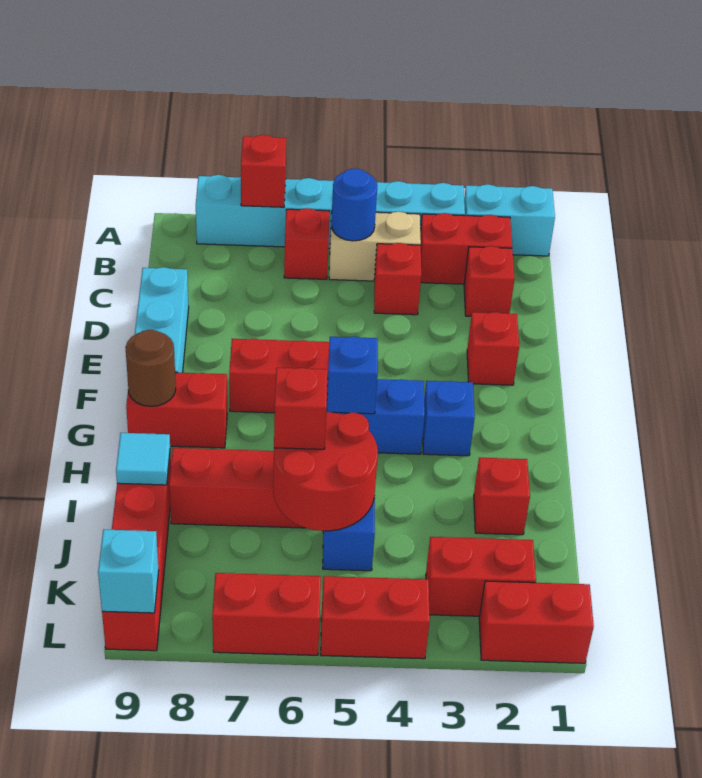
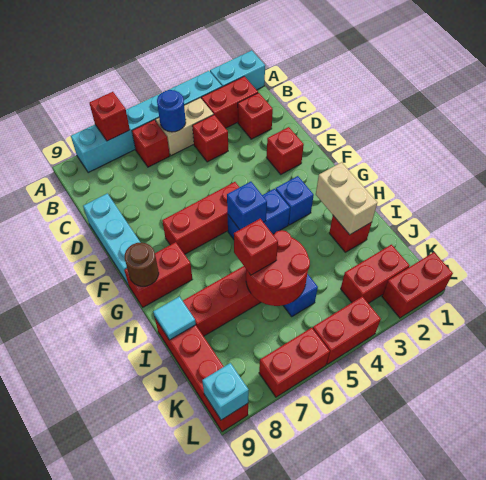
none -> tan 1x2 brick [316,162,377,235]

